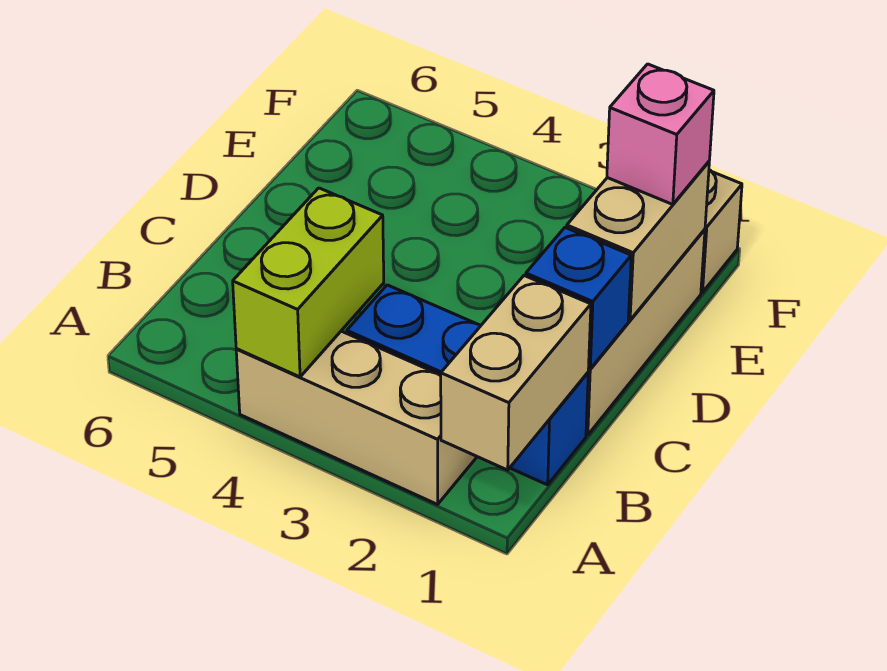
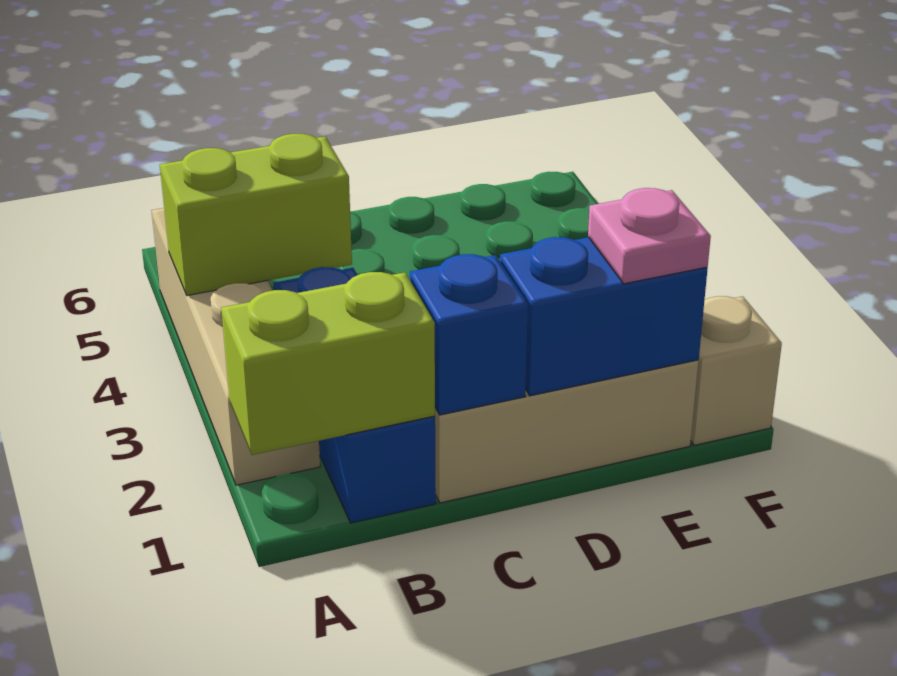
tan 1x2 brick [441,276,591,470] -> lime 1x2 brick [221,272,435,455]
tan 1x3 brick [236,331,477,504] -> tan 1x4 brick [151,208,320,485]
tan 1x2 brick [567,162,709,320] -> blue 1x2 brick [500,237,708,396]
pink 1x1 brick [607,64,714,204] -> pink 1x1 plate [588,188,711,284]

